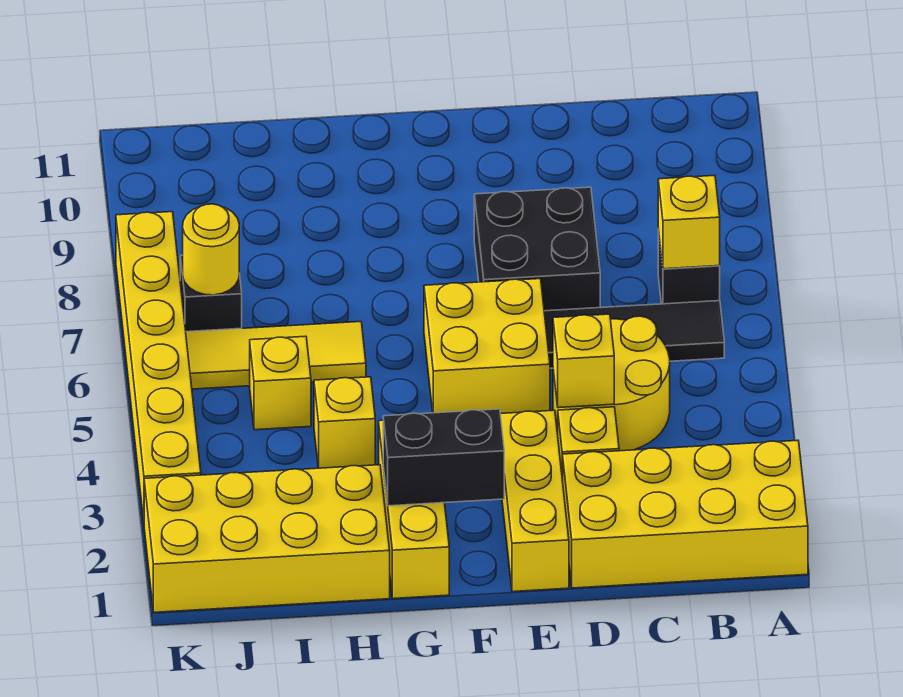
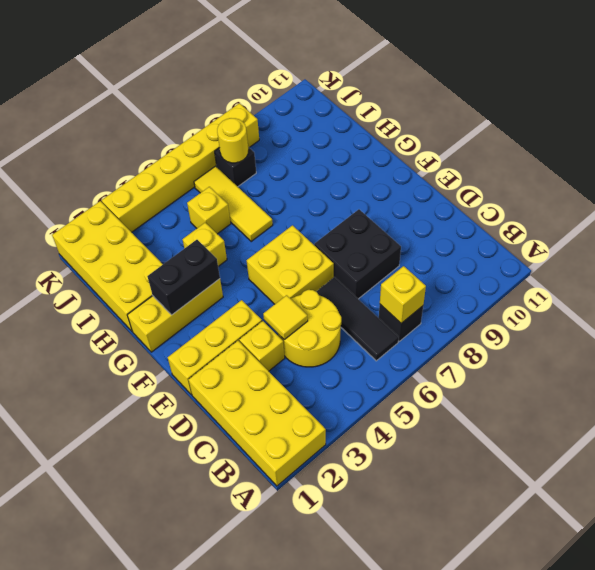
yellow 1x1 brick [553,314,614,408] -> yellow 1x1 tile [263,295,308,340]
black 1x2 brick [383,409,504,506] -> black 1x2 brick turned to [147,240,220,315]

